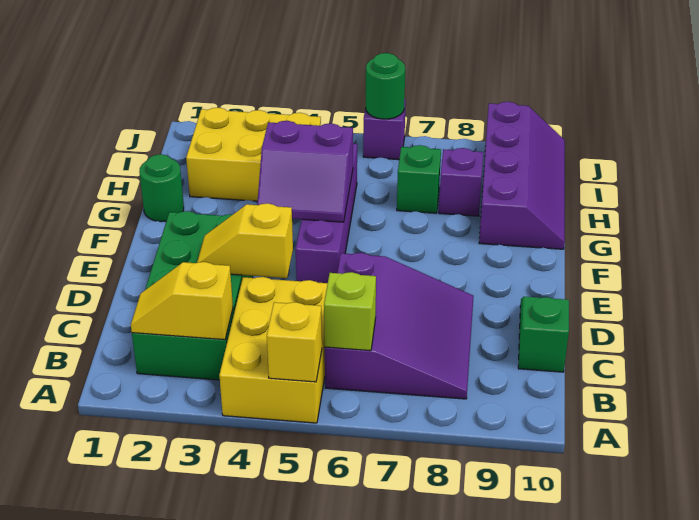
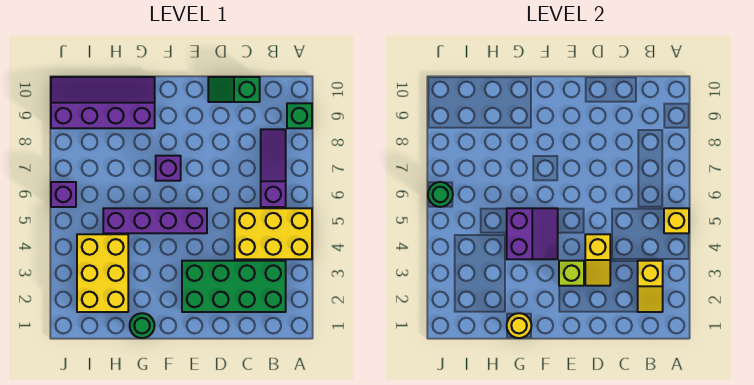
purple 3x3 slope [325,253,474,399] -> purple 1x3 slope [261,129,286,207]
lime 1x1 brick [324,272,376,351] -> lime 1x1 brick moved to [559,261,584,286]
none -> yellow 1x1 round brick [507,313,532,338]
green 1x1 brick [397,145,441,213] -> green 1x1 brick moved to [287,103,312,128]
purple 1x1 brick [439,148,483,216] -> purple 1x1 brick moved to [156,156,181,181]

